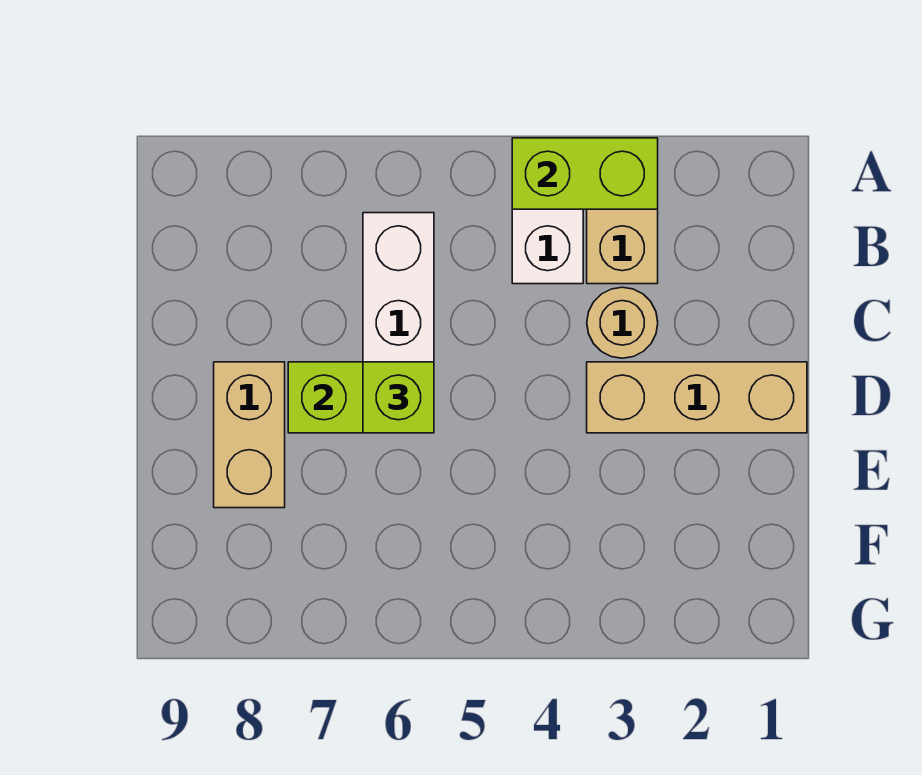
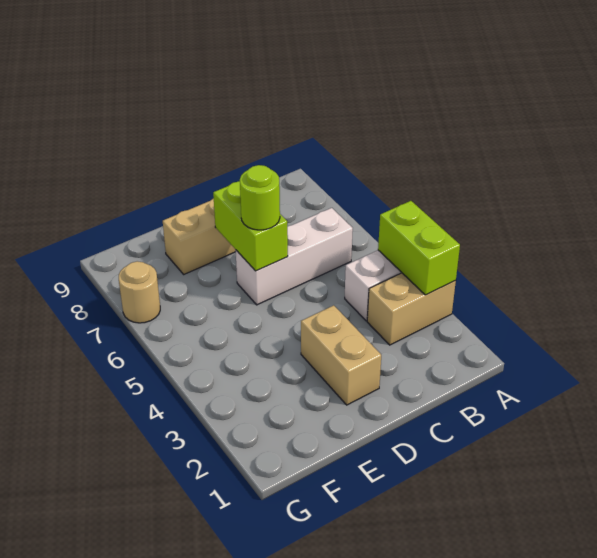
tan 1x1 round brick [587,287,658,358] -> tan 1x1 round brick moved to [119,261,160,323]
tan 1x3 brick [587,362,807,433] -> tan 1x2 brick [301,305,381,405]
lime 1x1 brick [363,362,434,433] -> lime 1x1 round brick [239,165,280,230]

